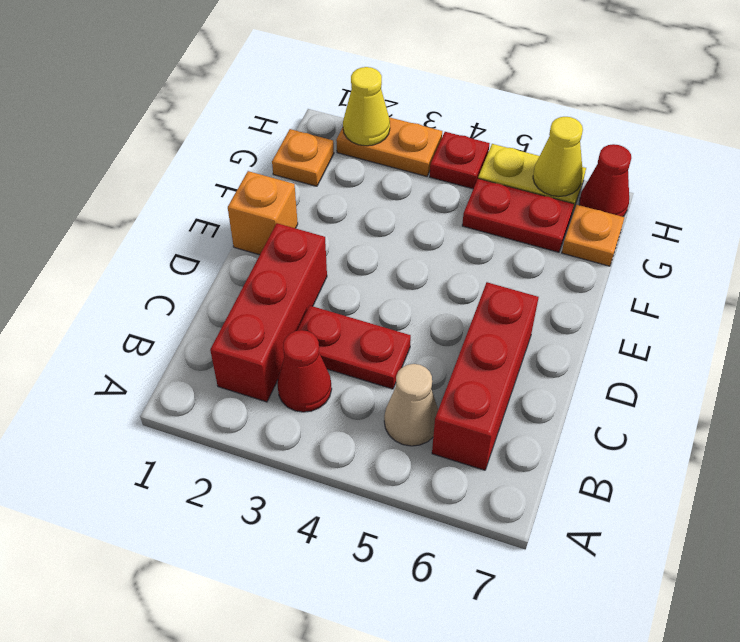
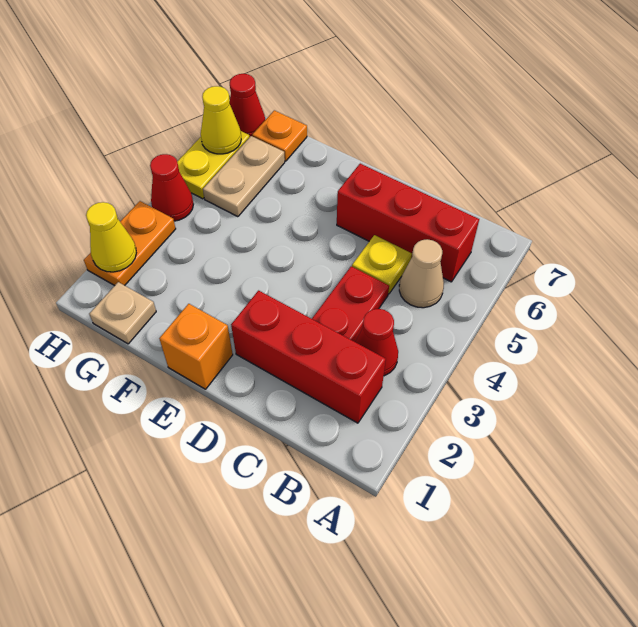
none -> yellow 1x1 plate [352,235,412,294]
orange 1x1 plate [272,129,334,186] -> tan 1x1 plate [89,282,156,344]
red 1x2 plate [462,179,574,252] -> tan 1x2 plate [203,136,285,217]
red 1x1 plate [430,132,490,189] -> red 1x1 cone [150,154,193,221]

